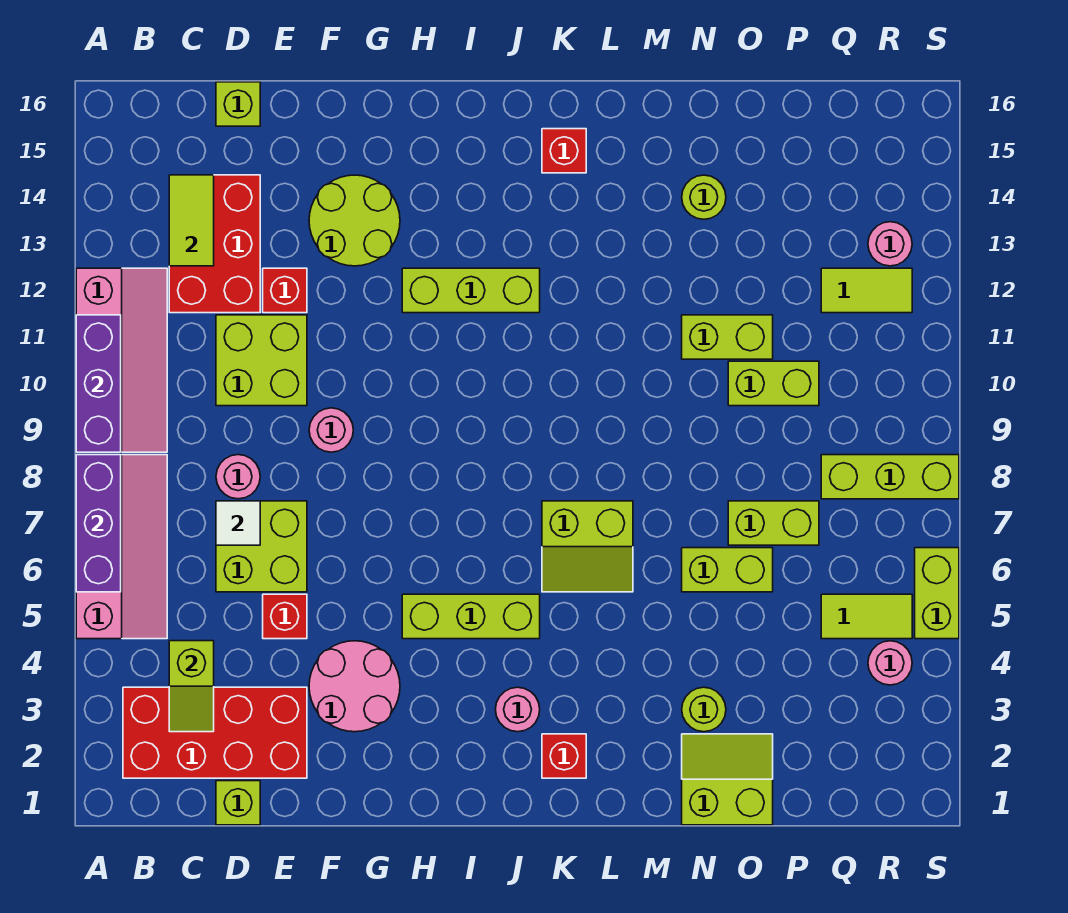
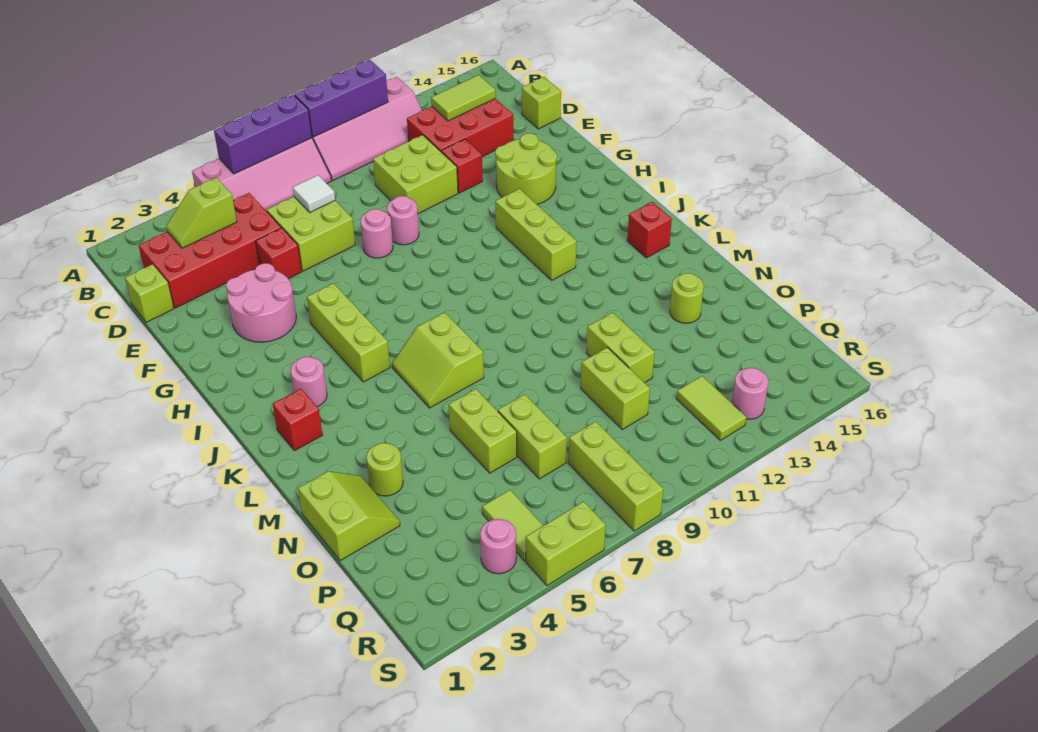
red 2x4 brick [123,687,307,778] -> red 2x4 brick turned to [139,193,281,308]
pink 1x1 round brick [216,455,260,499] -> pink 1x1 round brick moved to [360,209,393,258]

